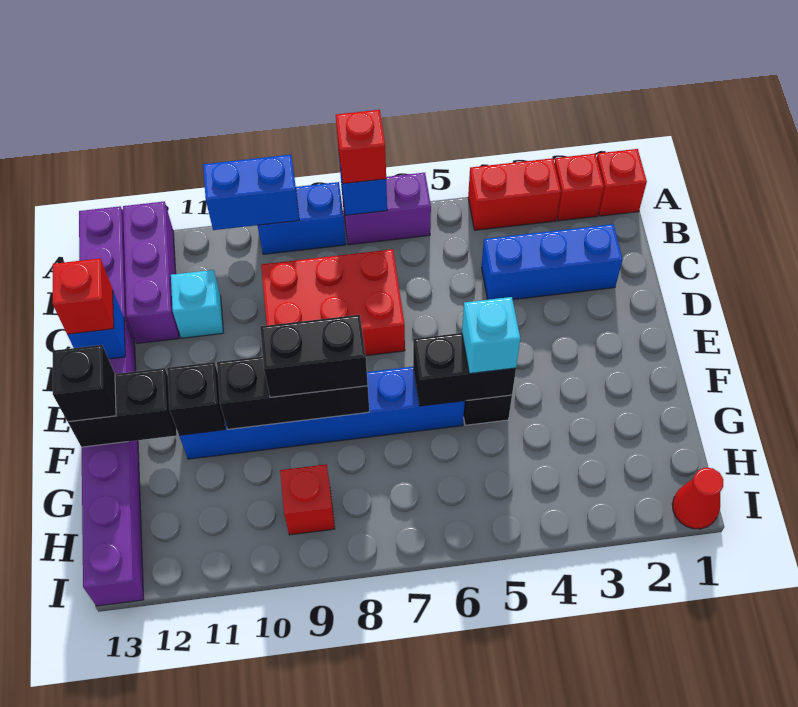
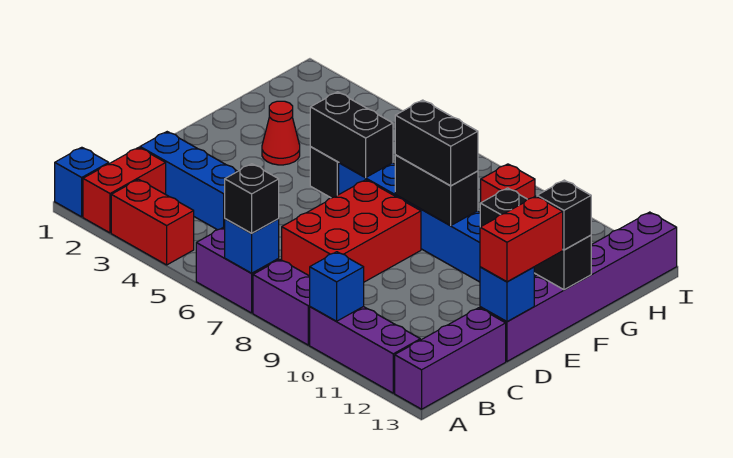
red 1x1 brick [597,149,647,216] -> blue 1x1 brick [55,147,109,217]
red 1x1 brick [554,154,604,221] -> red 1x2 brick [83,147,166,233]
red 1x1 brick [336,110,386,184] -> black 1x1 brick [225,164,279,233]
blue 1x2 brick [258,182,346,254] -> purple 1x2 brick [253,260,310,345]
blue 1x2 brick [203,155,299,230] -> blue 1x1 brick [310,252,364,321]
purple 1x3 brick [123,201,179,343] -> purple 1x3 brick turned to [310,307,420,393]
red 2x3 brick [261,249,405,356] -> red 2x3 brick turned to [282,180,421,282]
cyan 1x1 brick [171,270,223,338] -> none
red 1x1 brick [53,258,114,334] -> red 1x2 brick [480,196,563,282]
cyan 1x1 brick [462,297,520,374] -> none
black 1x3 brick [217,356,369,429] -> black 1x2 brick [395,155,478,225]
red 1x1 cone [672,468,723,529] -> red 1x1 cone moved to [262,101,300,165]

